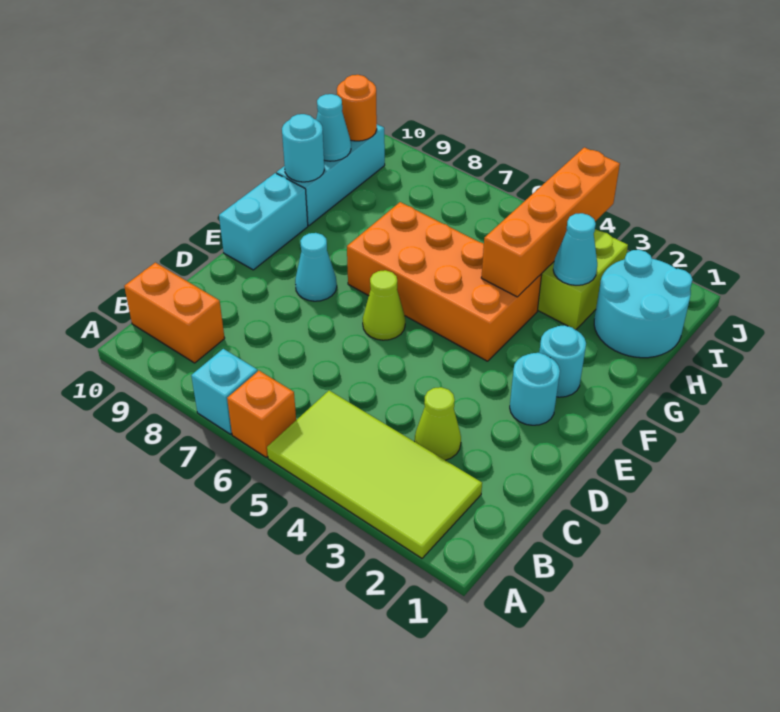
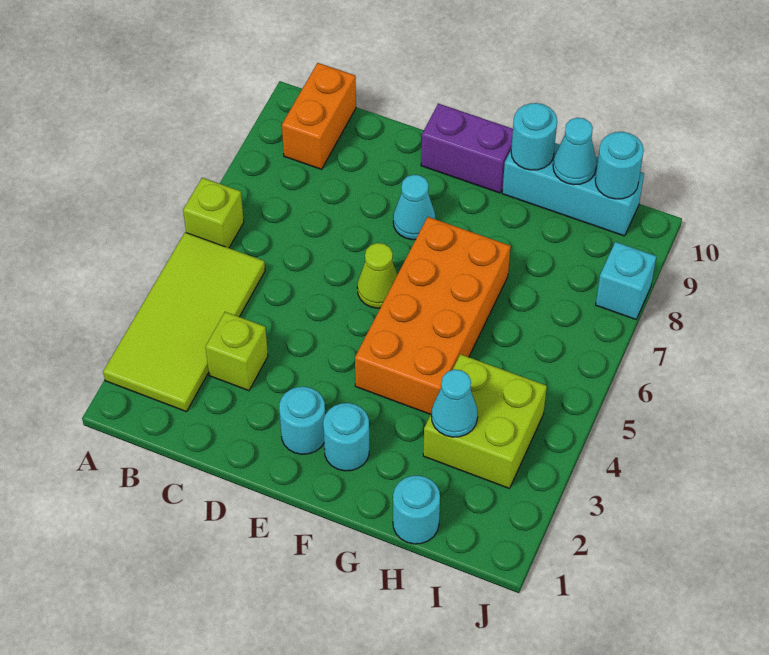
orange 1x1 brick [227,371,296,457] -> lime 1x1 brick [183,178,244,248]
cyan 1x1 brick [191,349,257,434] -> cyan 1x1 brick moved to [596,242,656,319]
lime 1x1 cone [415,387,461,460] -> lime 1x1 brick [206,312,268,391]
cyan 1x2 brick [219,173,308,270] -> purple 1x2 brick [421,104,513,193]
orange 1x4 brick [481,147,620,297] -> none
cyan 2x2 round brick [594,250,693,358] -> cyan 1x1 round brick [393,476,440,544]
orange 1x1 round brick [337,75,377,141] -> cyan 1x1 round brick [595,132,644,199]

